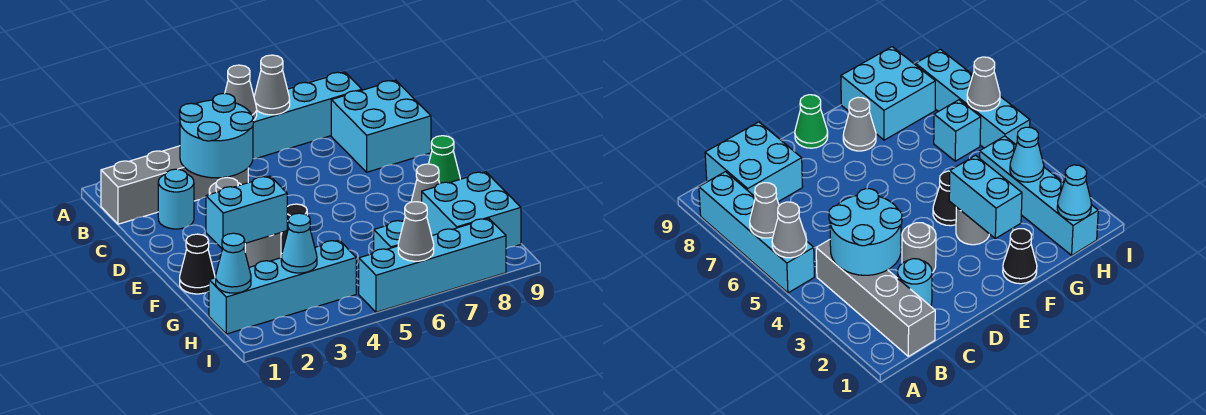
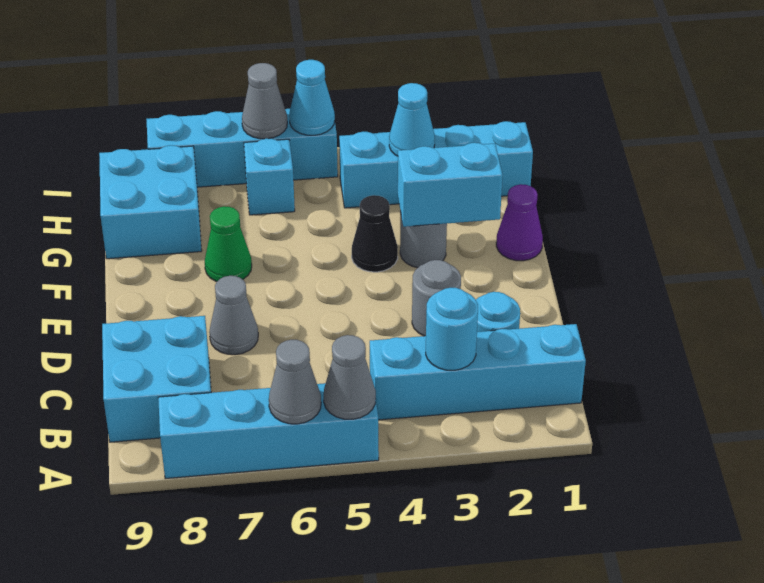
grey 1x4 brick [101,146,248,224] -> cyan 1x4 brick [370,324,586,420]
cyan 2x2 round brick [180,93,253,178] -> cyan 1x1 round brick [426,288,478,370]
green 1x1 cone [429,136,460,183] -> green 1x1 cone moved to [205,206,252,282]
black 1x1 cone [180,234,215,294] -> purple 1x1 cone [496,184,543,261]
grey 1x1 cone [411,164,440,202] -> grey 1x1 cone moved to [209,276,258,355]
cyan 1x1 cone [216,233,251,293] -> cyan 1x1 cone moved to [289,60,335,135]

